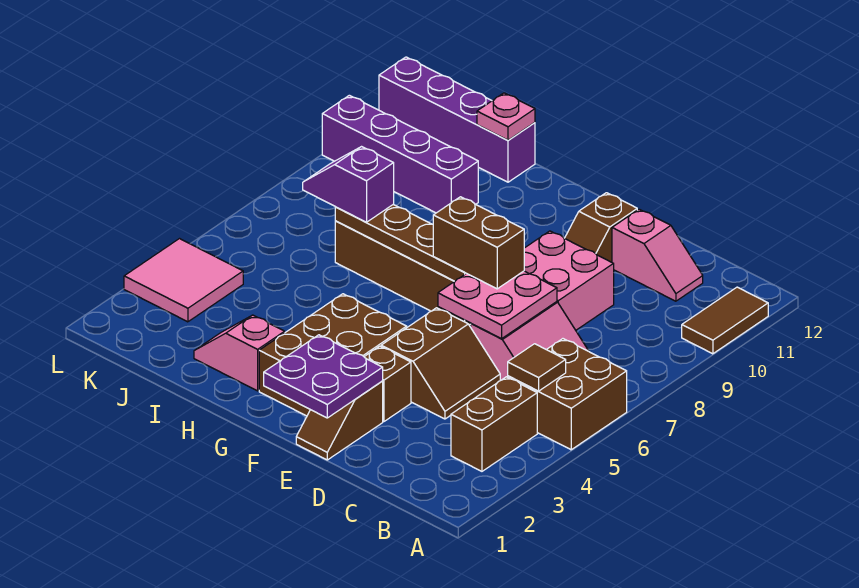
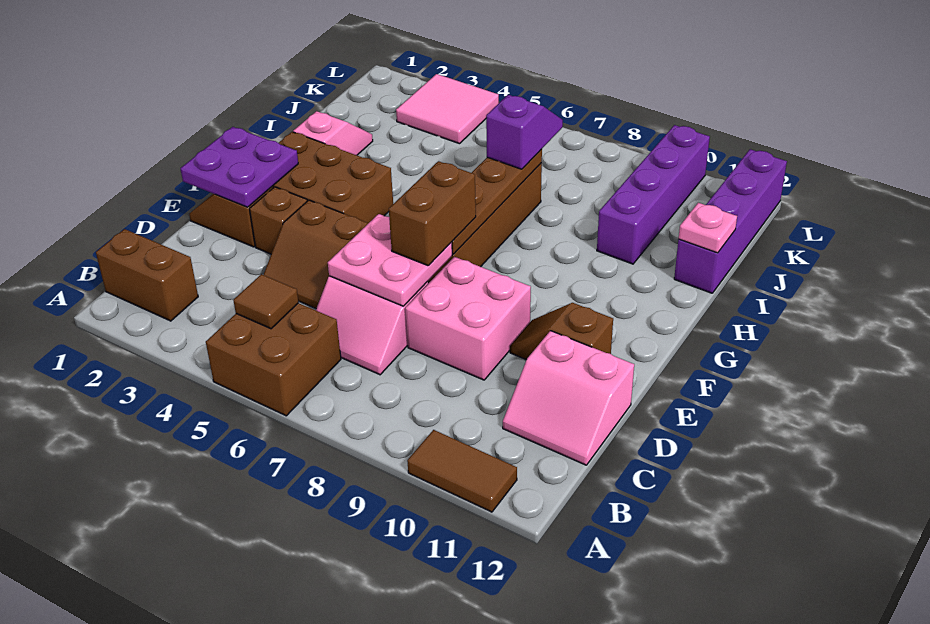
brown 1x2 brick [451,377,537,471] -> brown 1x2 brick moved to [96,229,198,321]
pink 1x2 slope [612,209,703,301] -> pink 2x2 slope [503,331,634,465]

